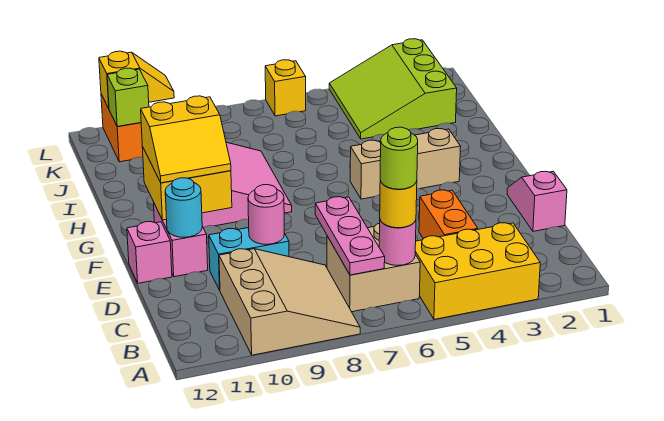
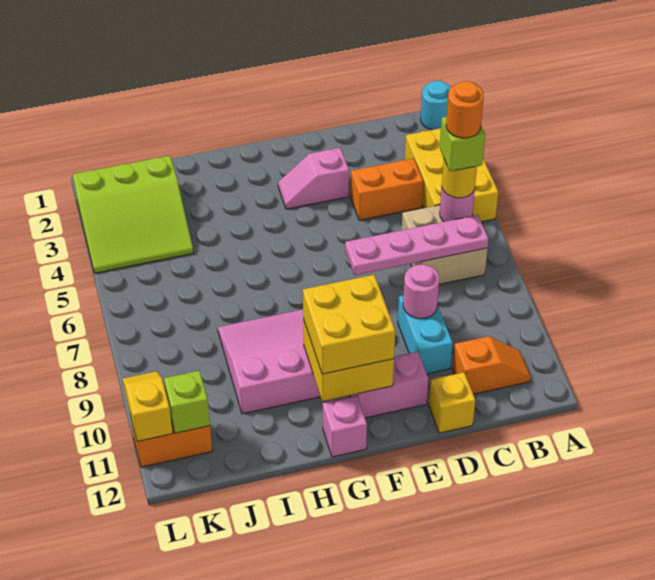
tan 3x3 slope [219,249,360,355] -> none
lime 1x1 round brick [380,127,418,189] -> lime 1x1 brick [440,117,485,171]
none -> orange 1x1 round brick [446,81,484,138]
pink 1x3 plate [315,197,385,275] -> pink 1x4 plate [345,215,489,275]
none -> orange 1x2 slope [453,336,531,394]
pink 1x2 slope [507,171,567,231] -> pink 1x2 slope moved to [278,148,349,209]
cyan 1x1 round brick [165,178,202,237] -> cyan 1x1 round brick moved to [421,81,451,130]
pink 1x1 brick [127,222,172,283] -> pink 1x1 brick moved to [323,396,367,457]
yellow 2x2 slope [141,96,231,183] -> yellow 2x2 brick [303,275,395,374]
tan 1x3 brick [350,129,461,199] -> none
yellow 1x1 brick [265,60,306,116] -> yellow 1x1 brick moved to [429,372,475,433]

